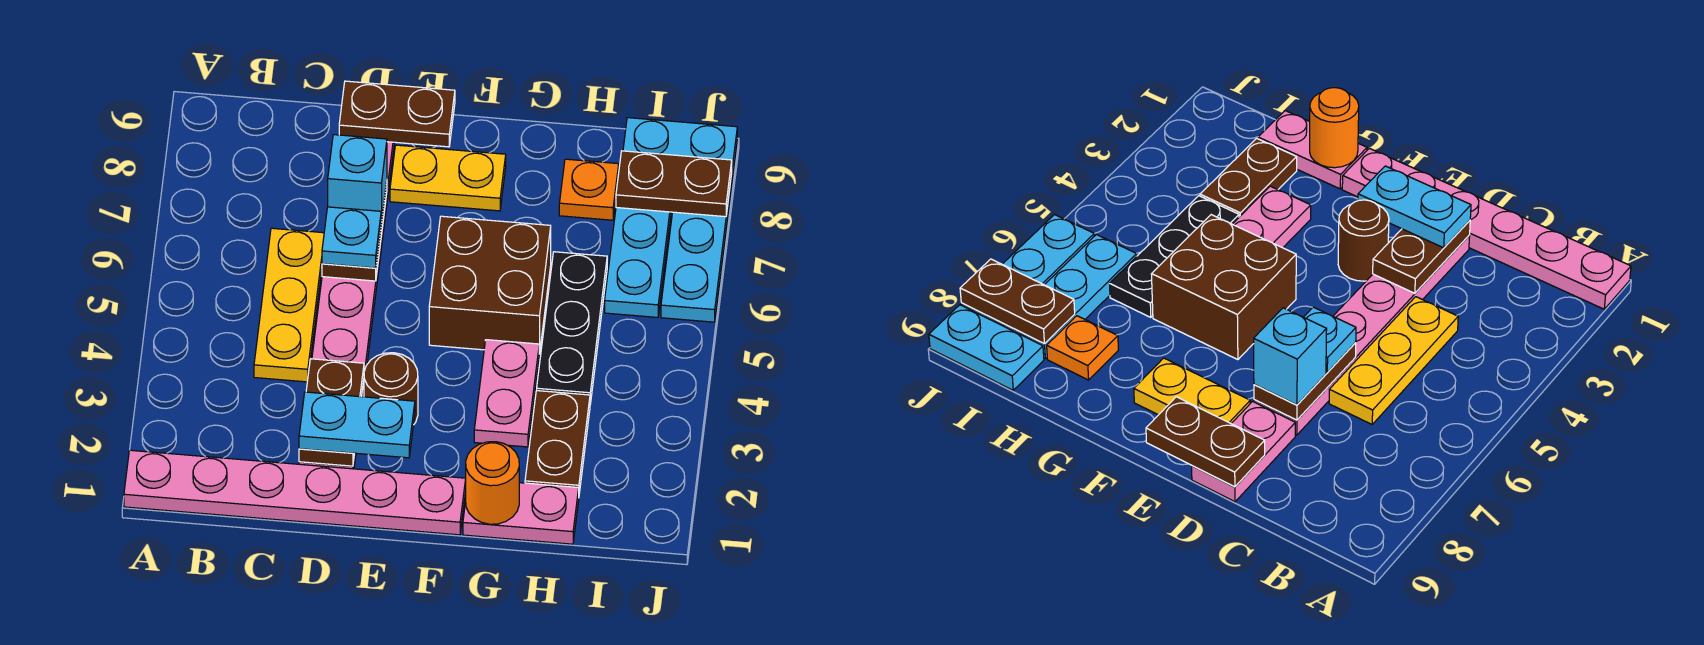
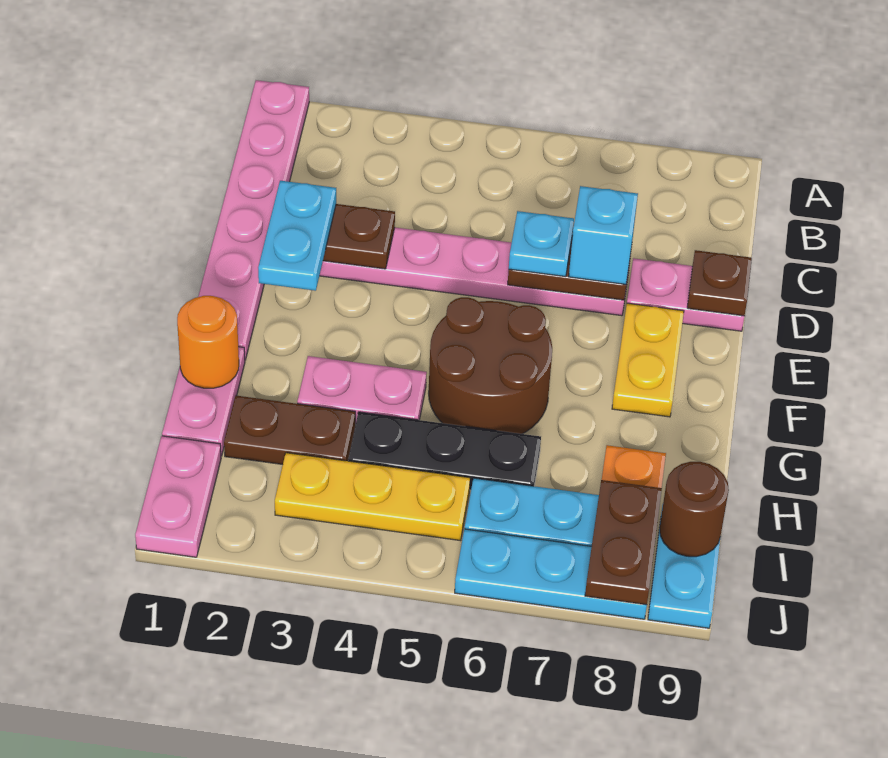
yellow 1x3 plate [254,228,324,382] -> yellow 1x3 plate moved to [275,453,470,541]
brown 1x2 plate [339,81,455,147] -> brown 1x1 plate [687,250,752,316]
brown 1x1 round brick [364,353,418,424] -> brown 1x1 round brick moved to [660,462,729,557]
brown 2x2 brick [429,216,551,354] -> brown 2x2 round brick [429,297,552,434]
none -> pink 1x2 plate [135,436,221,557]

